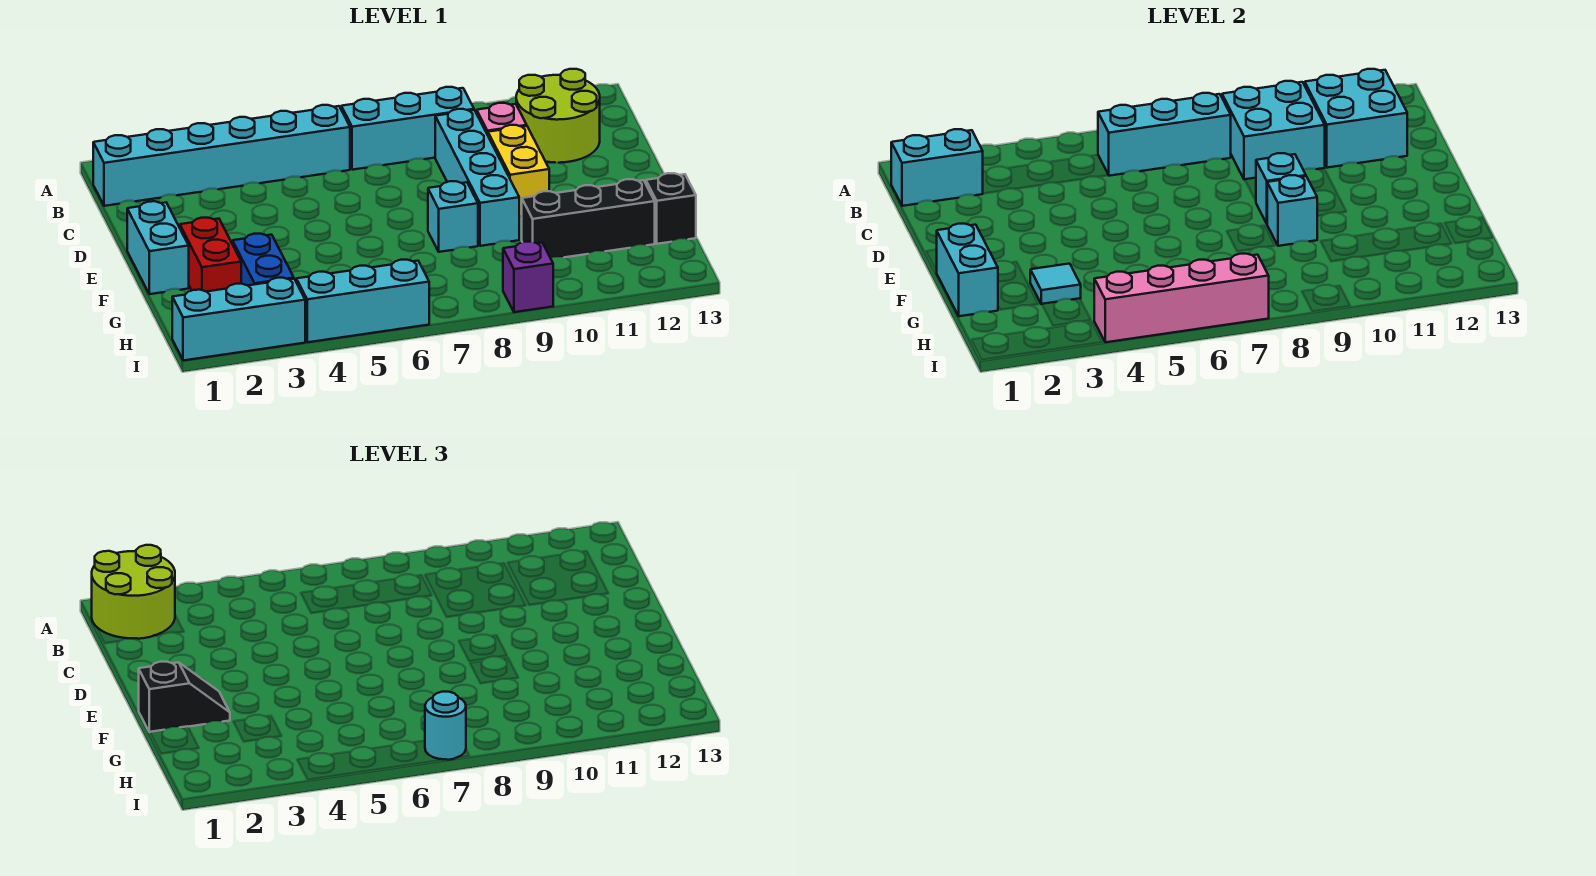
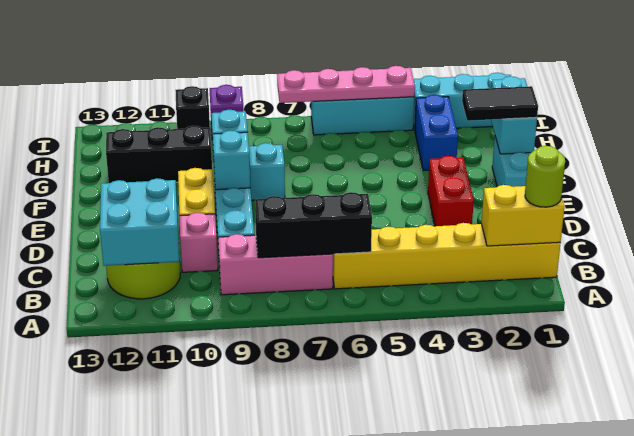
lime 2x2 round brick [92,545,175,639] -> lime 1x1 round brick [525,146,565,207]
cyan 1x6 brick [93,105,350,206] -> yellow 1x6 brick [333,223,561,289]
cyan 1x2 brick [891,129,983,206] -> yellow 1x2 brick [481,185,564,246]
cyan 1x3 brick [1098,93,1231,176] -> black 1x3 brick [255,192,372,258]
cyan 1x3 brick [341,87,474,170] -> pink 1x3 brick [218,234,333,295]
cyan 2x2 brick [1222,81,1325,180] -> none
black 1x2 slope [139,662,230,732] -> black 1x2 tile [462,86,538,121]
red 1x2 brick [180,218,241,292] -> red 1x2 brick moved to [428,156,474,226]
cyan 1x1 tile [1030,264,1081,304] -> none
black 1x1 brick [646,173,696,244] -> black 1x1 brick moved to [175,86,210,129]
pink 1x4 brick [1094,254,1269,342] -> pink 1x4 plate [277,66,415,103]
cyan 1x1 round brick [425,692,466,760] -> none

